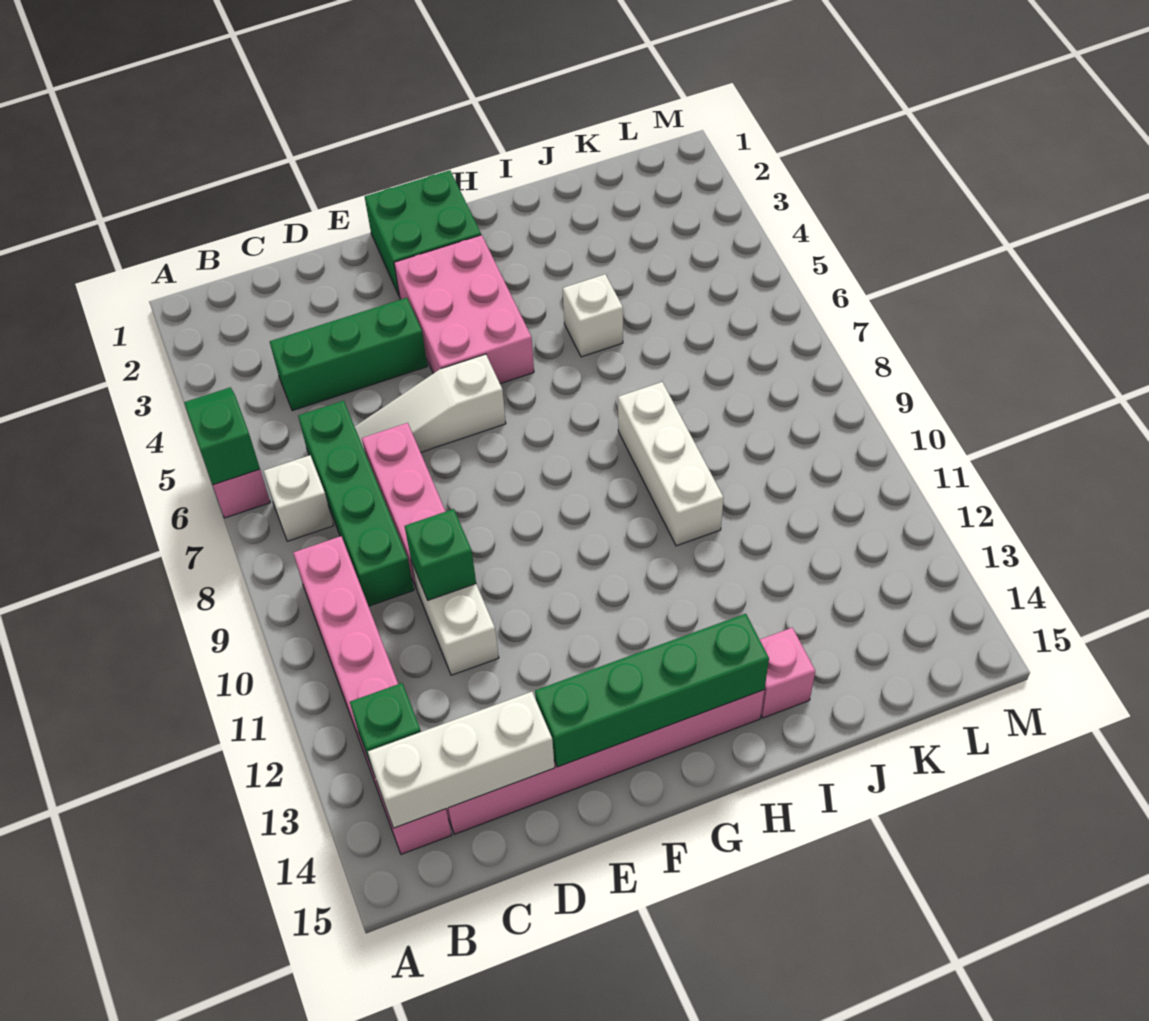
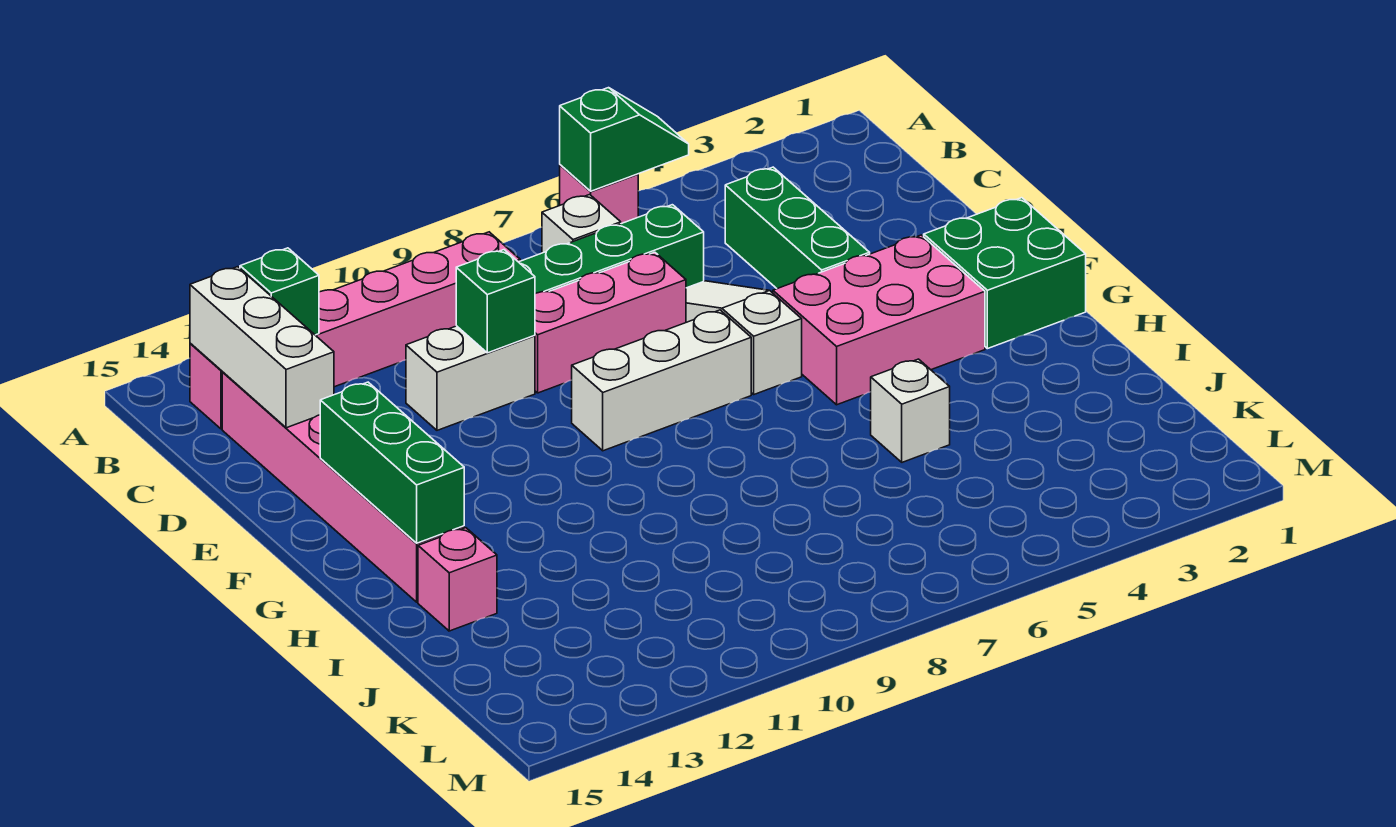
green 1x4 brick [535,614,769,767] -> green 1x3 brick [320,382,464,543]
white 1x3 brick [618,382,724,546] -> white 1x3 brick moved to [572,310,751,451]

